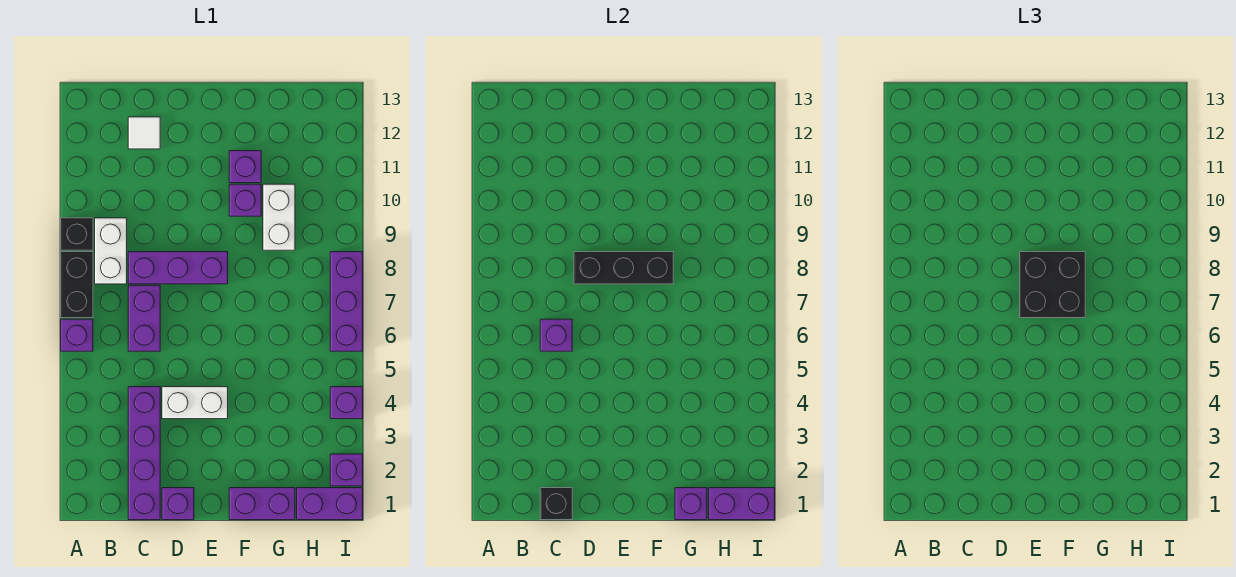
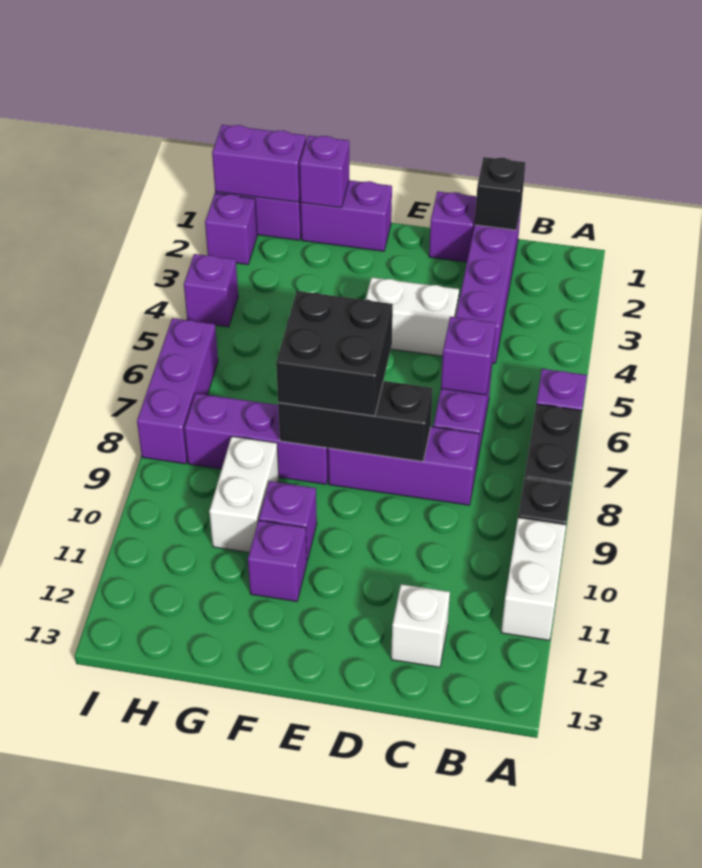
white 1x2 brick [95,218,127,284] -> white 1x2 brick moved to [501,518,566,640]
white 1x1 tile [128,117,160,149] -> white 1x1 brick [391,584,450,667]
none -> purple 1x3 brick [184,393,329,484]

